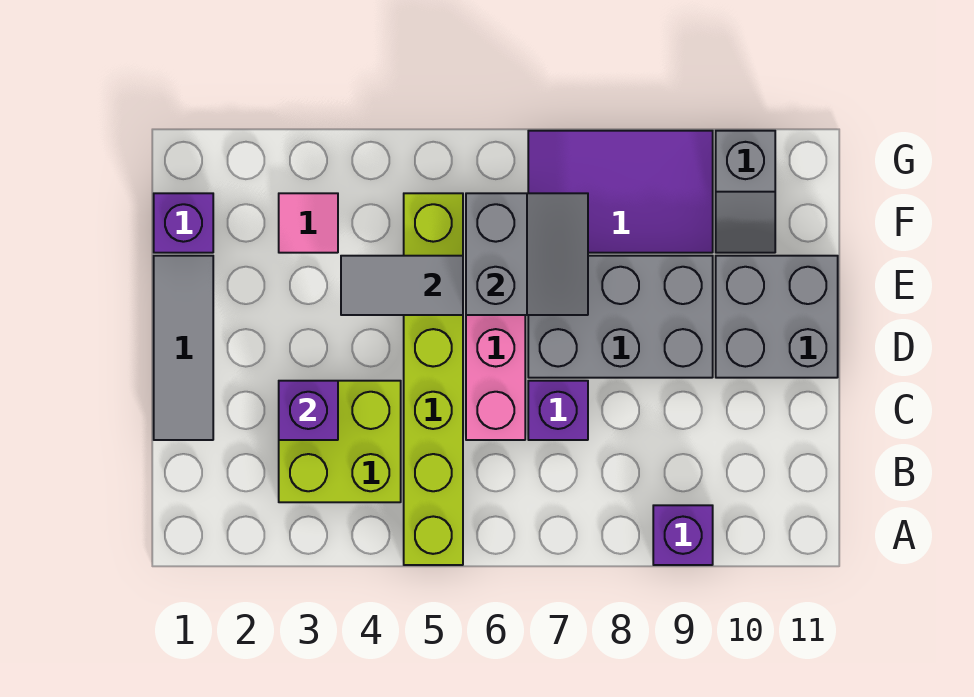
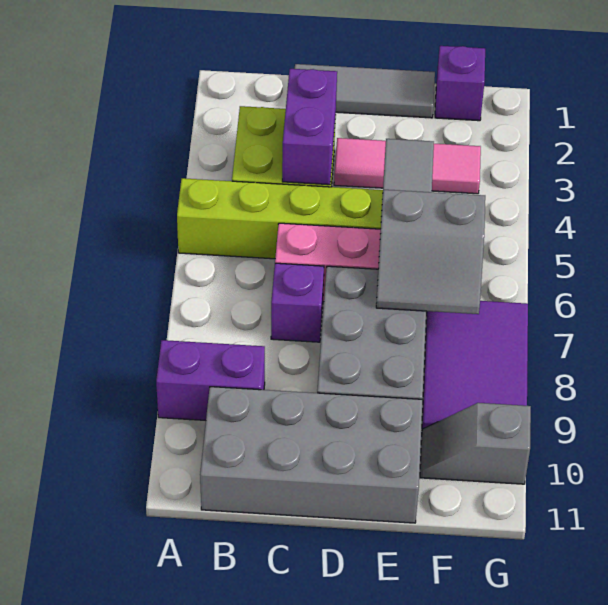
purple 1x1 brick [653,505,713,565] -> purple 1x2 brick [156,340,265,420]
purple 1x1 brick [279,381,338,440] -> purple 1x2 brick [282,69,337,185]
grey 2x2 brick [716,256,838,378] -> grey 2x4 brick [200,387,422,523]
pink 1x1 tile [279,193,338,253] -> pink 1x3 tile [334,138,481,194]

